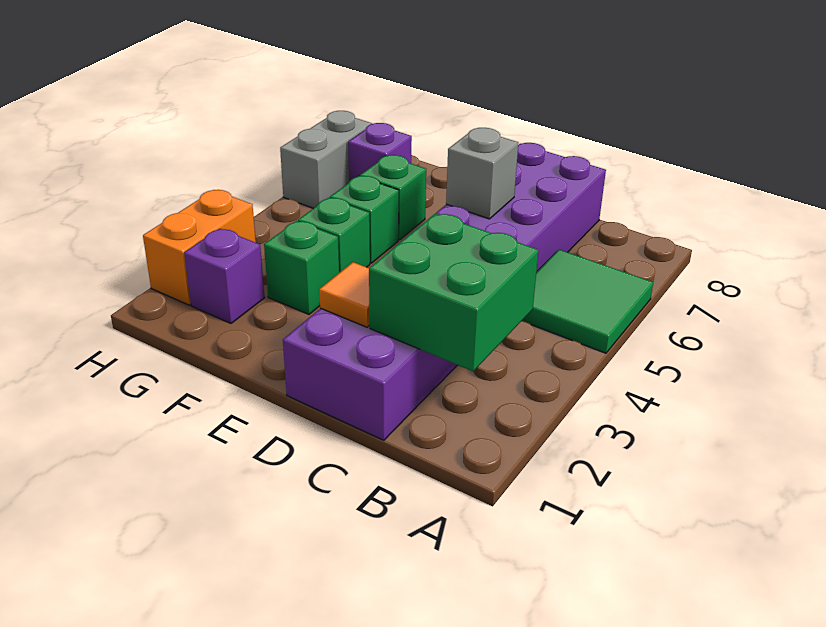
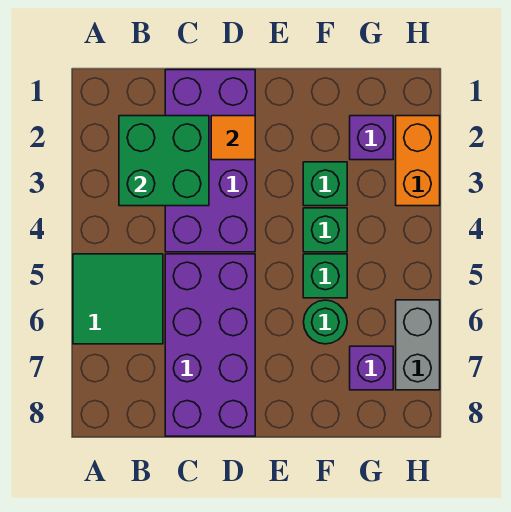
grey 1x1 brick [446,128,518,219] -> none
green 1x1 brick [360,155,426,240] -> green 1x1 round brick [304,300,347,344]

